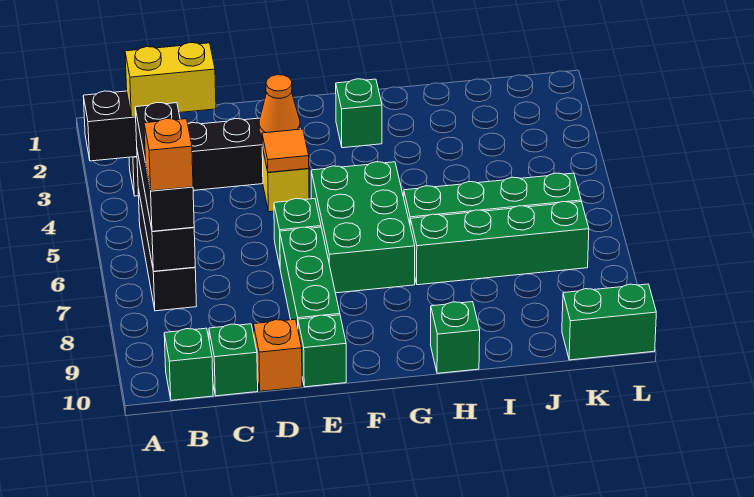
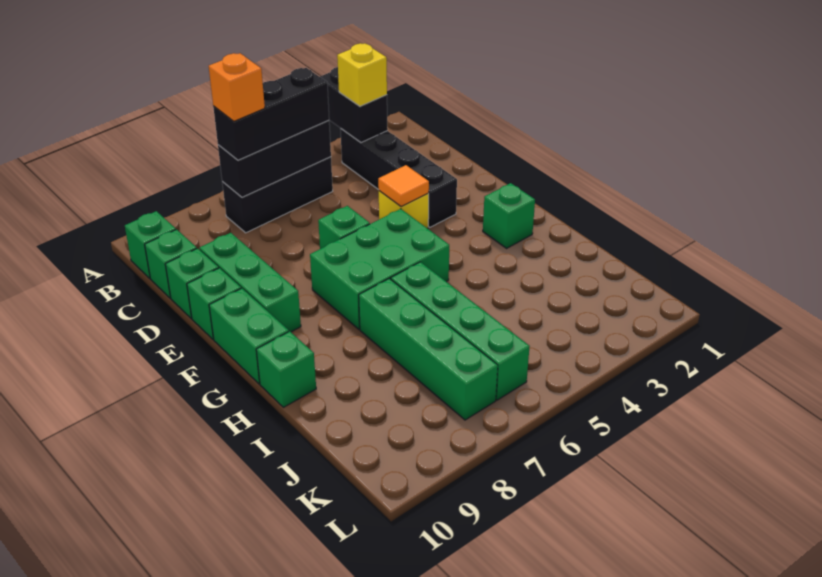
yellow 1x2 brick [125,43,216,117] -> yellow 1x1 brick [337,43,387,106]
orange 1x1 brick [253,319,302,391] -> green 1x1 brick [165,248,219,318]
orange 1x1 cone [259,75,300,136] -> none
green 1x3 brick [280,227,340,327] -> green 1x3 brick turned to [199,233,301,332]
green 1x2 brick [562,284,656,360] -> green 1x2 brick moved to [209,288,289,384]

